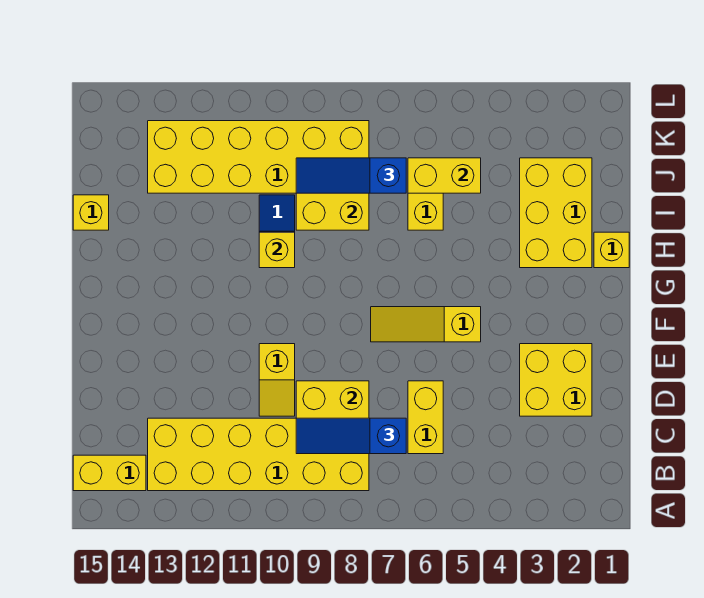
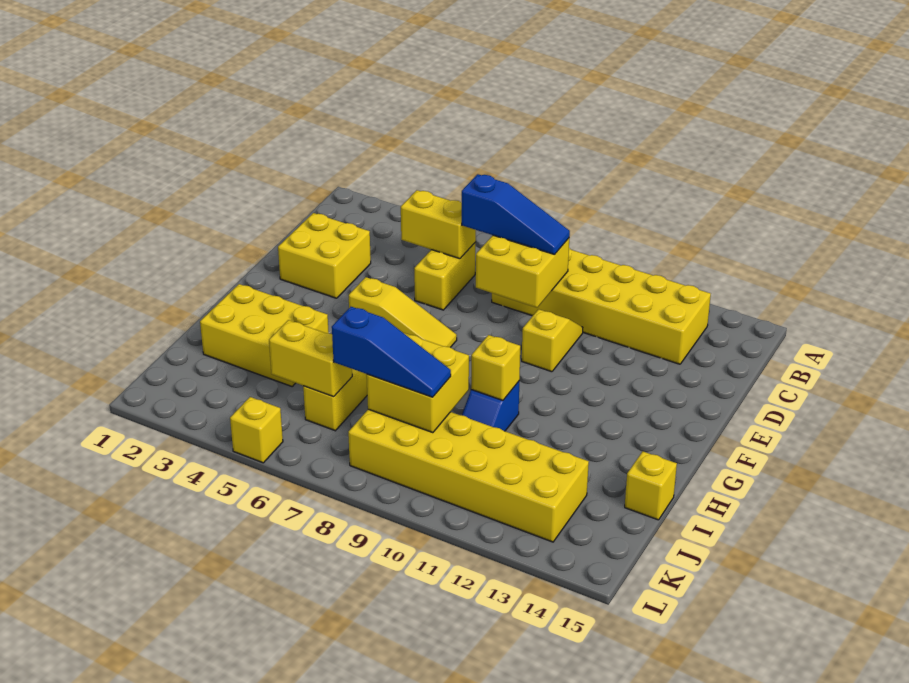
yellow 1x2 brick [73,455,146,491] -> yellow 1x2 brick moved to [401,190,476,259]
yellow 1x1 brick [594,232,629,268] -> yellow 1x1 brick moved to [230,397,283,463]
yellow 2x3 brick [520,158,592,268] -> yellow 2x3 brick turned to [200,284,329,386]

